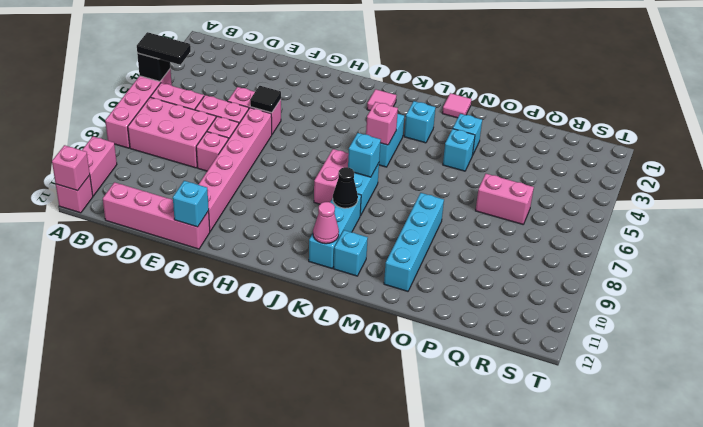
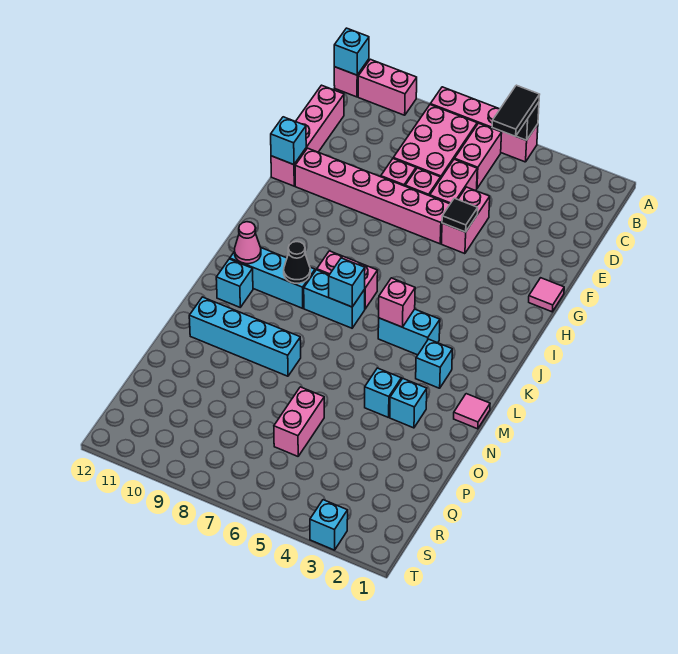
pink 1x1 brick [52,145,90,191] -> cyan 1x1 brick [334,28,369,75]
pink 1x1 tile [367,89,396,110] -> pink 1x1 tile moved to [529,278,564,312]
none -> cyan 1x1 brick [310,500,348,550]

